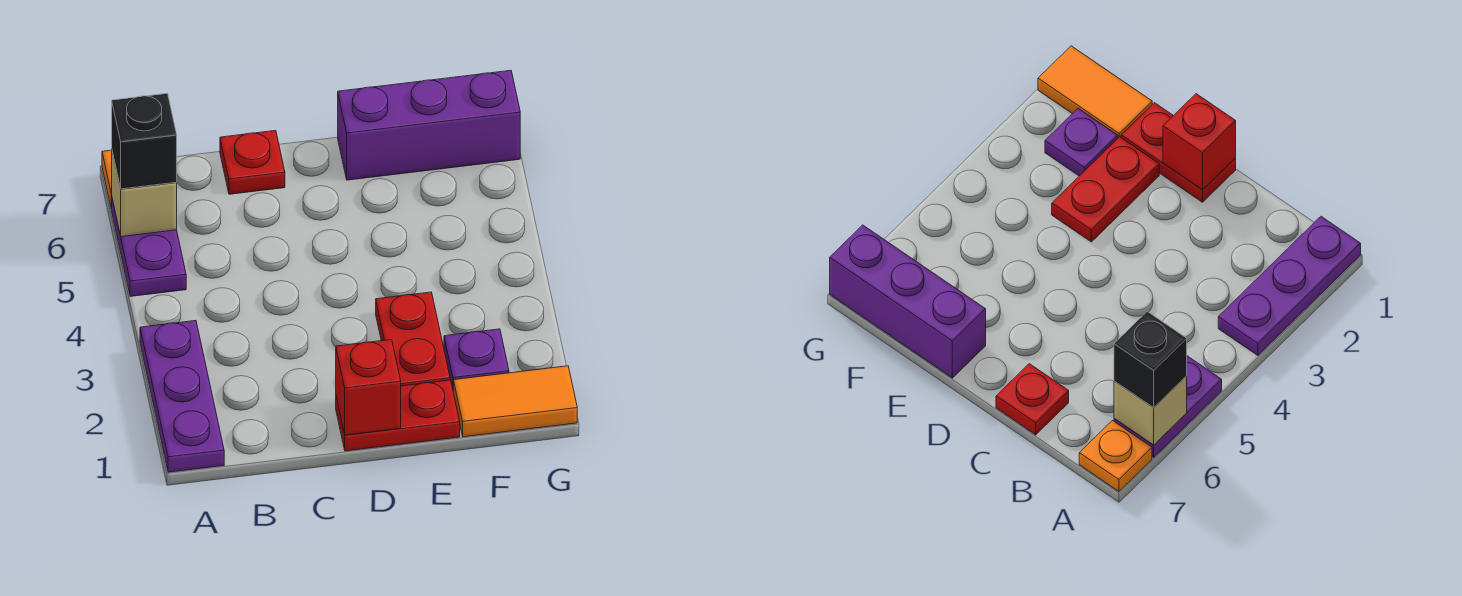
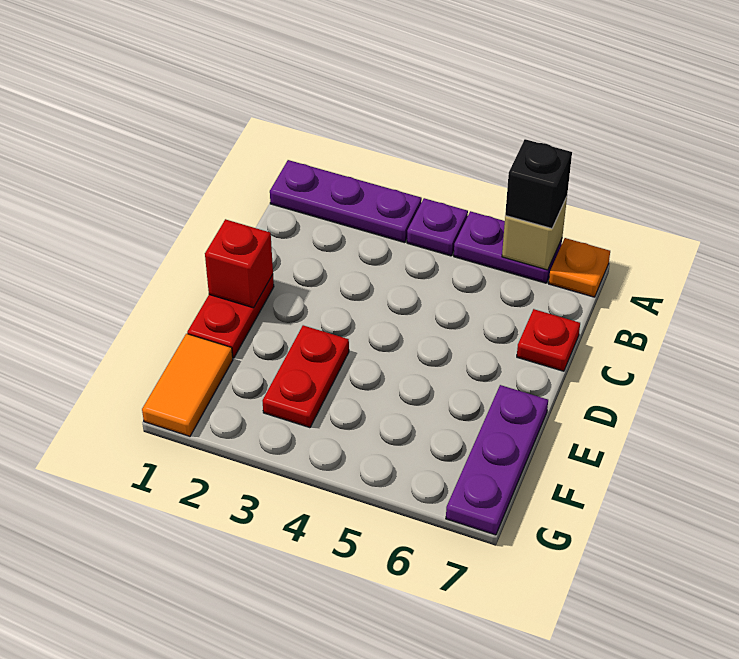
red 1x2 plate [376,292,450,386] -> red 1x2 plate turned to [262,325,349,428]
purple 1x3 brick [338,70,520,180] -> purple 1x3 plate [446,385,548,535]
purple 1x1 plate [444,329,509,389] -> purple 1x1 plate moved to [407,198,468,256]

